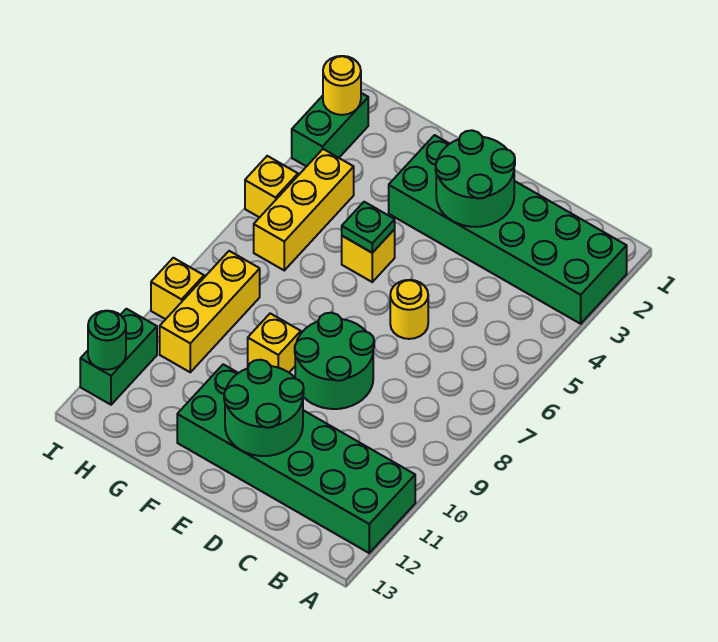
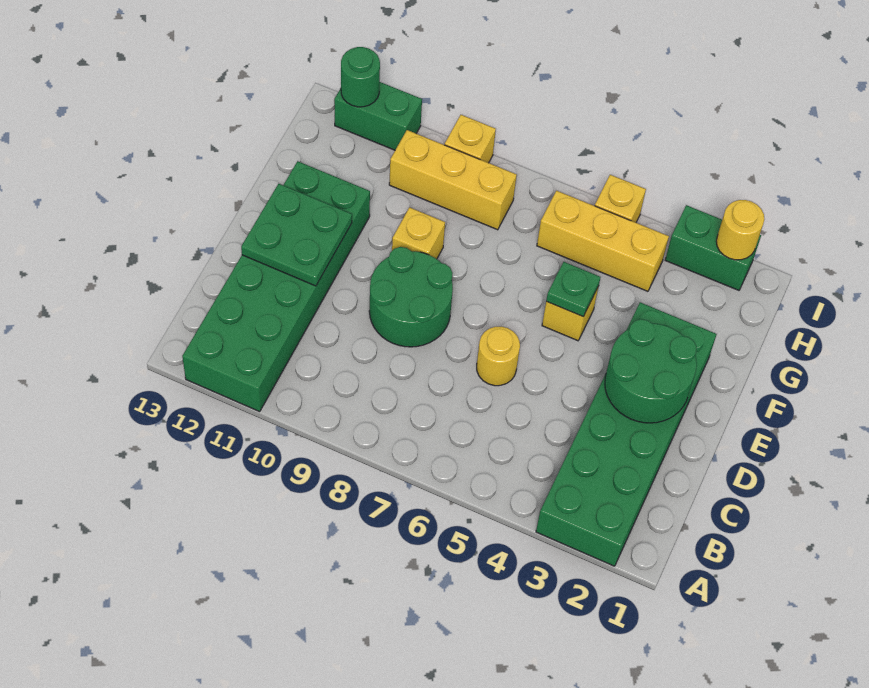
green 2x2 round brick [224,360,304,456] -> green 2x2 plate [241,184,352,286]

